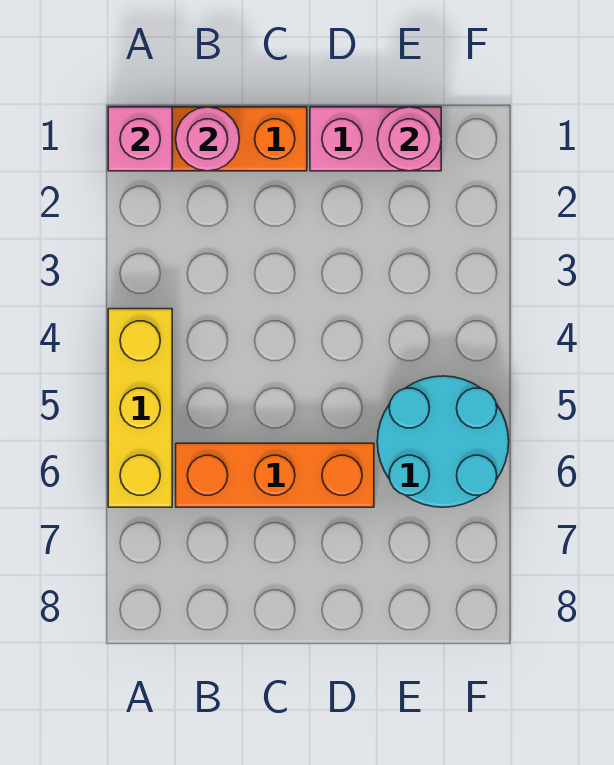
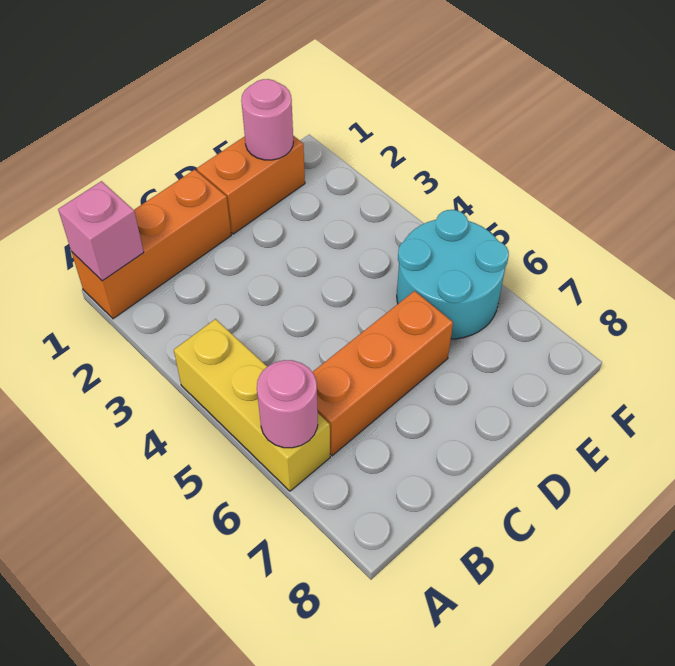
pink 1x1 round brick [176,107,239,171] -> pink 1x1 round brick moved to [257,360,318,448]
pink 1x2 brick [310,107,441,171] -> orange 1x2 brick [197,136,305,234]

